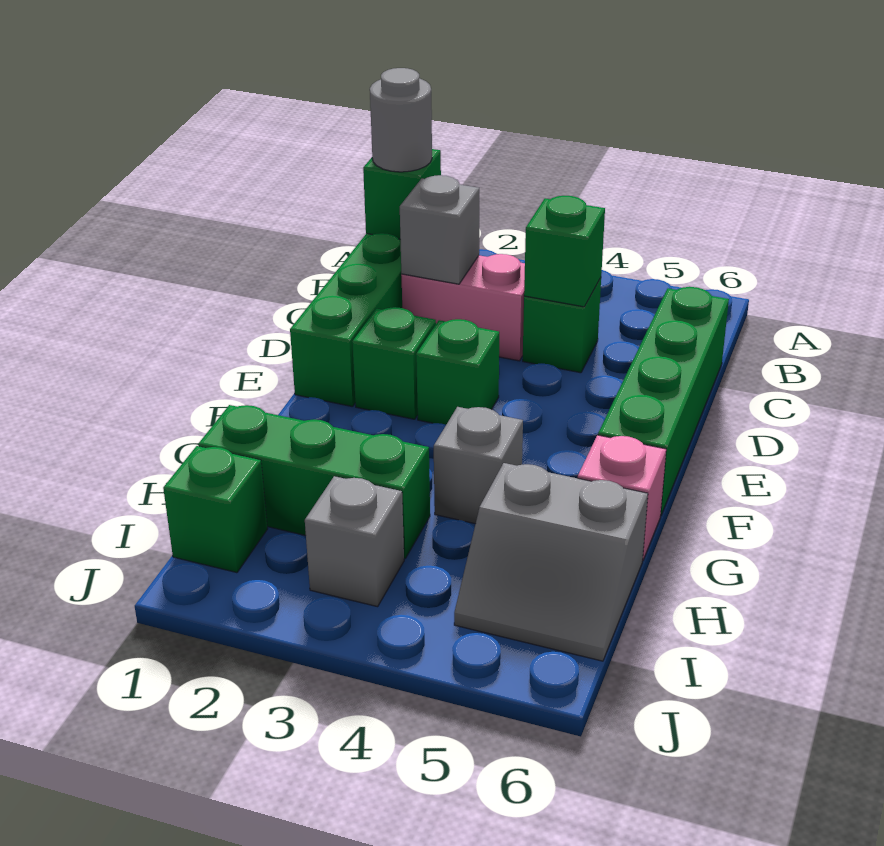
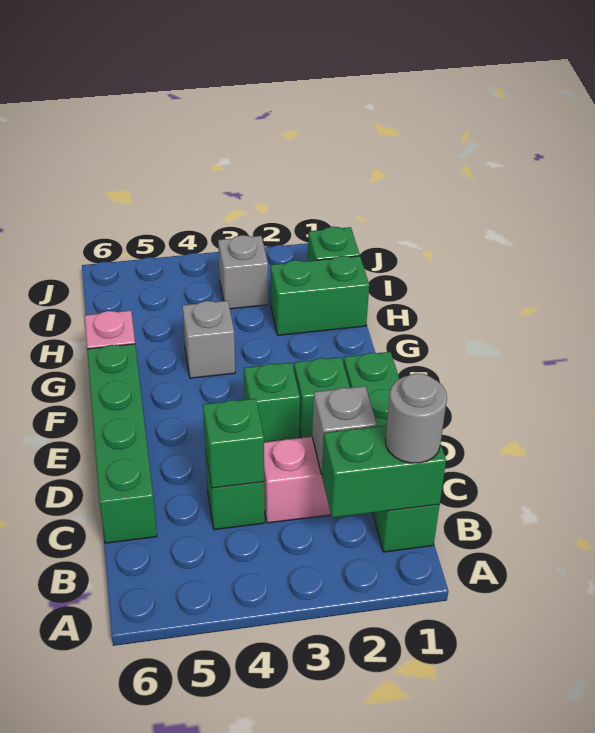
green 1x1 brick [363,149,441,239] -> green 1x2 brick [322,425,446,518]
green 1x3 brick [198,405,430,558] -> green 1x2 brick [271,256,369,335]
grey 2x2 slope [454,463,648,661] -> none

